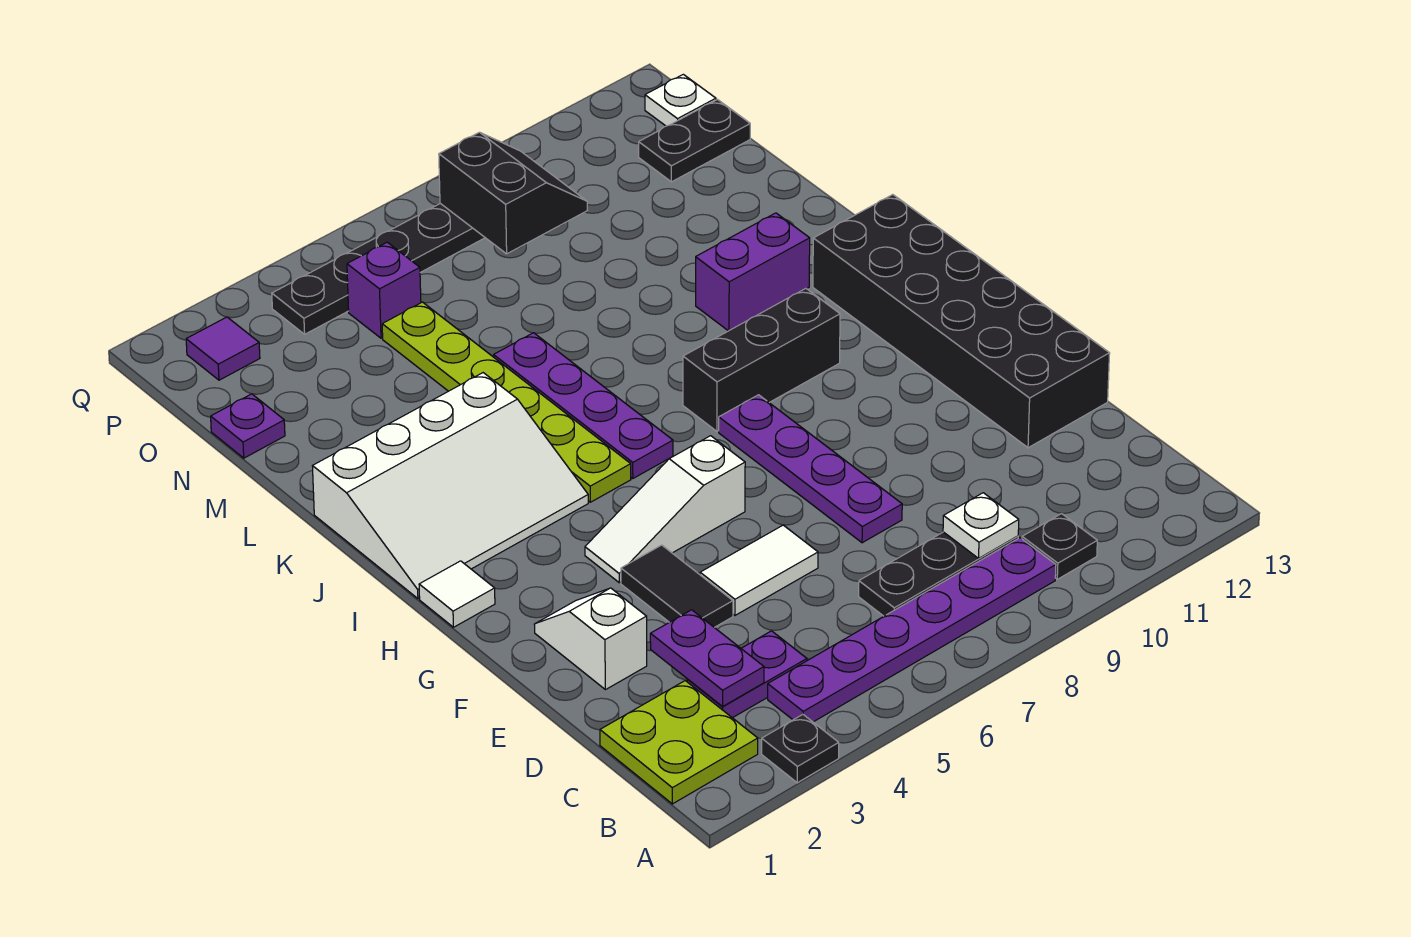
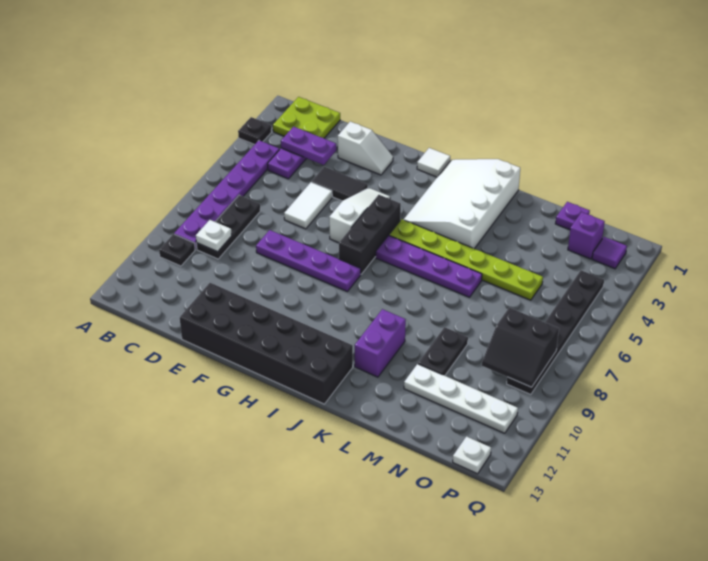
black 1x3 brick [683,289,840,431] -> black 1x3 brick moved to [339,195,401,274]
none -> white 1x4 plate [404,364,518,433]
purple 1x1 brick [347,242,421,338] -> purple 1x1 brick moved to [568,212,605,259]
black 1x2 plate [639,100,750,182] -> black 1x2 plate moved to [418,327,468,376]

